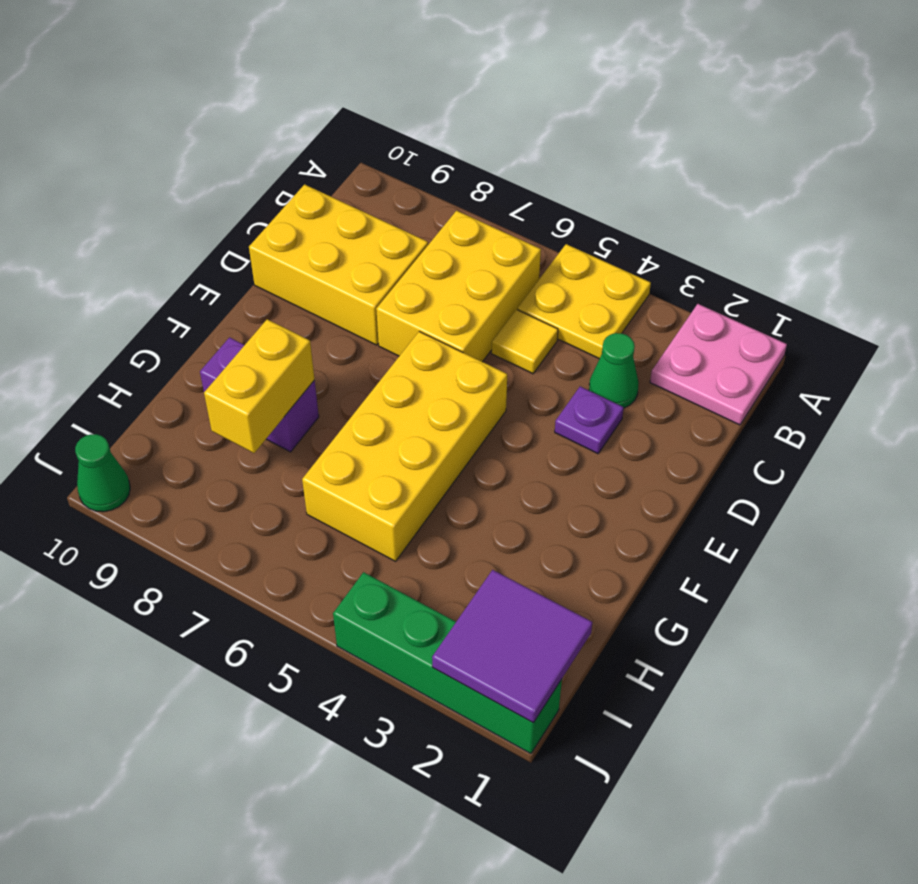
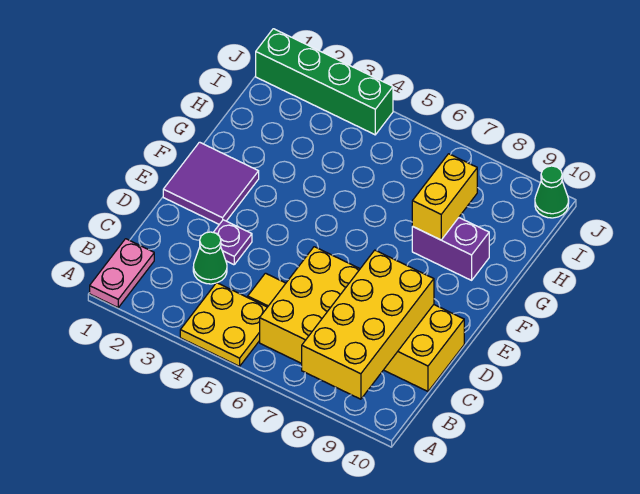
pink 2x2 plate [650,304,787,425] -> pink 1x2 plate [90,239,154,307]
yellow 2x4 brick [302,331,507,561] -> yellow 2x4 brick moved to [302,250,434,399]
purple 2x2 tile [432,570,592,723] -> purple 2x2 tile moved to [163,142,259,224]

